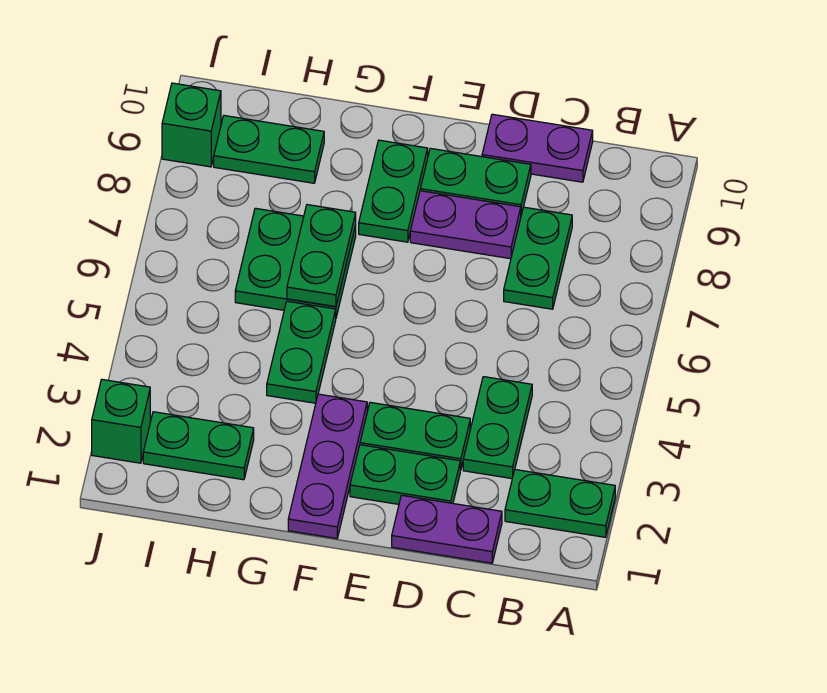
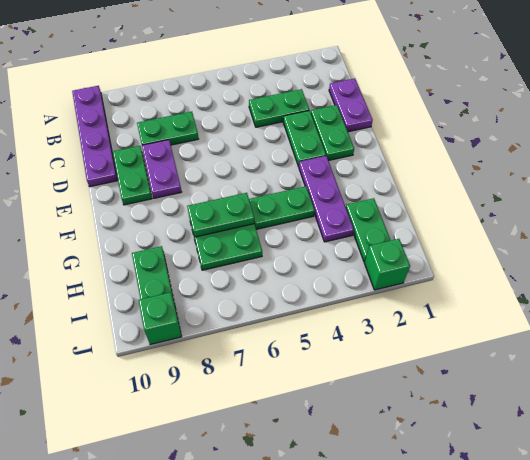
green 1x2 plate [505,470,615,537] -> none
purple 1x2 plate [482,114,593,182] -> purple 1x4 plate [72,86,117,187]
purple 1x3 plate [288,394,367,538] -> purple 1x3 plate turned to [299,156,354,242]
green 1x2 plate [359,140,428,242] -> none

